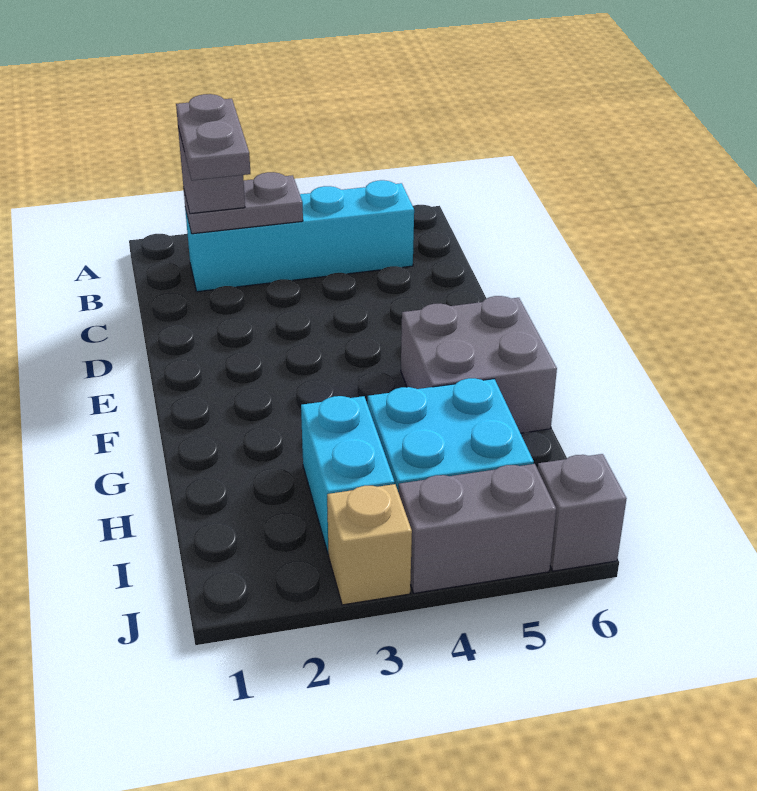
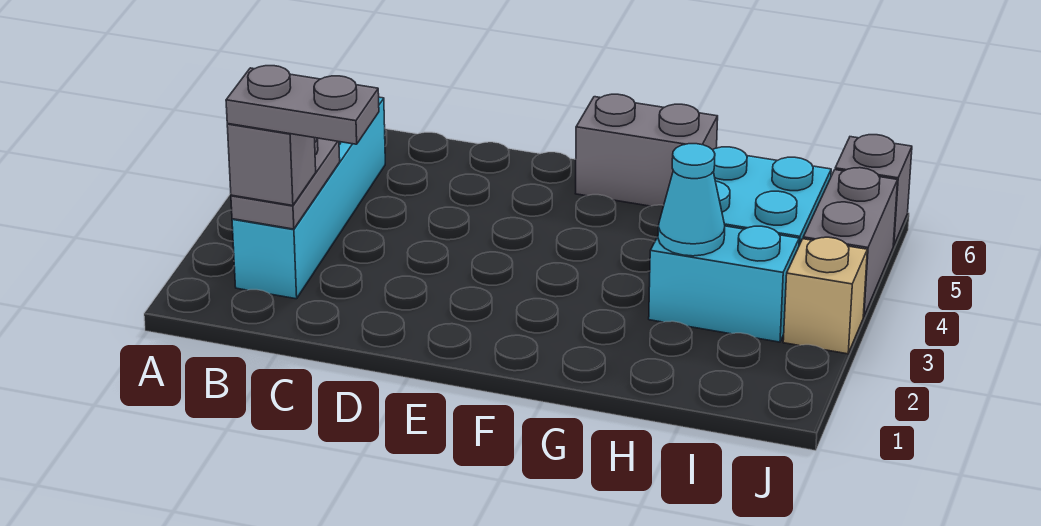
grey 2x2 brick [401,296,557,433] -> grey 1x2 brick [576,94,718,206]
none -> cyan 1x1 cone [658,144,725,256]

